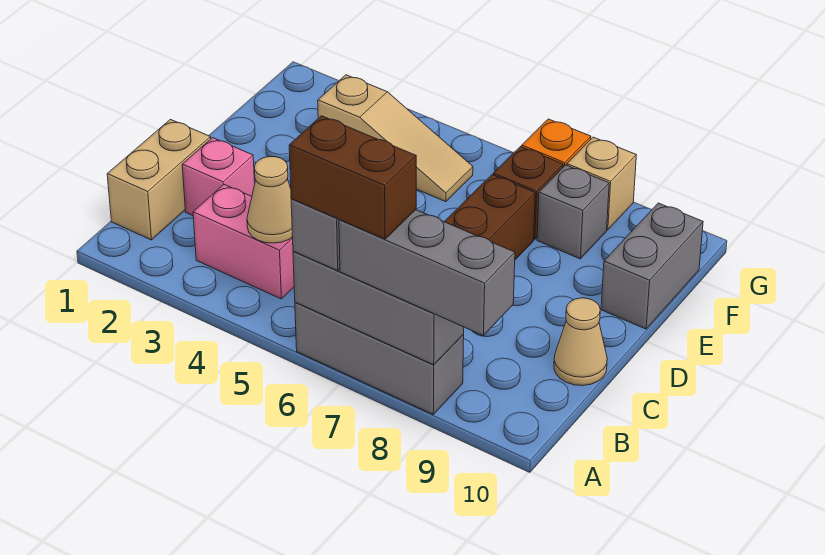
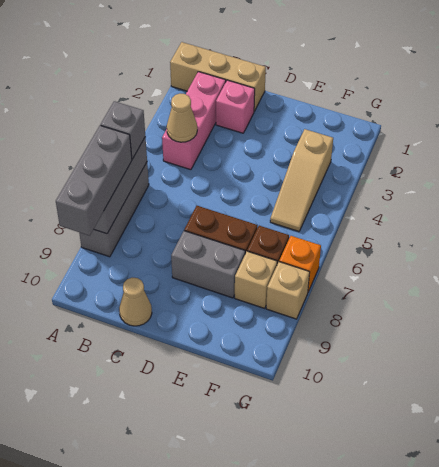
brown 1x2 brick [289,116,416,239] -> none
tan 1x2 brick [107,120,211,240] -> tan 1x3 brick [170,42,266,111]
pink 1x2 brick [193,185,294,299] -> pink 1x3 brick [162,72,226,170]
grey 1x2 brick [601,203,703,329] -> grey 1x2 brick moved to [171,231,245,298]
grey 1x1 brick [537,165,609,259] -> tan 1x1 brick [235,251,277,308]

